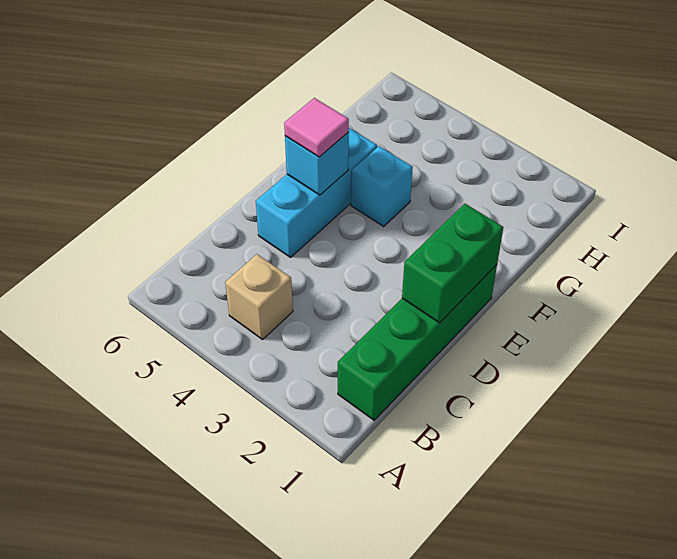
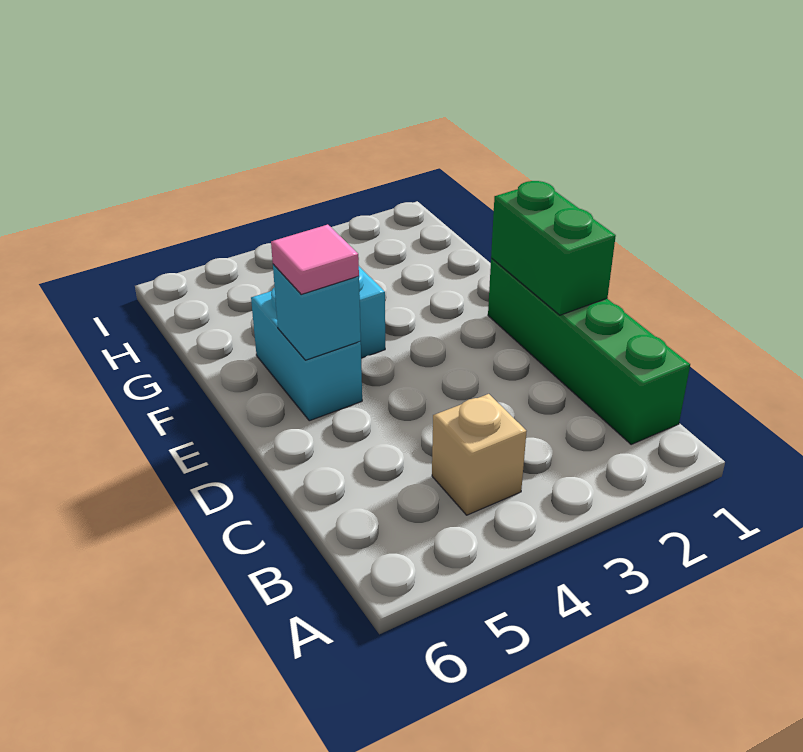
cyan 1x3 brick [256,128,377,257] -> cyan 1x2 brick [251,287,362,421]

